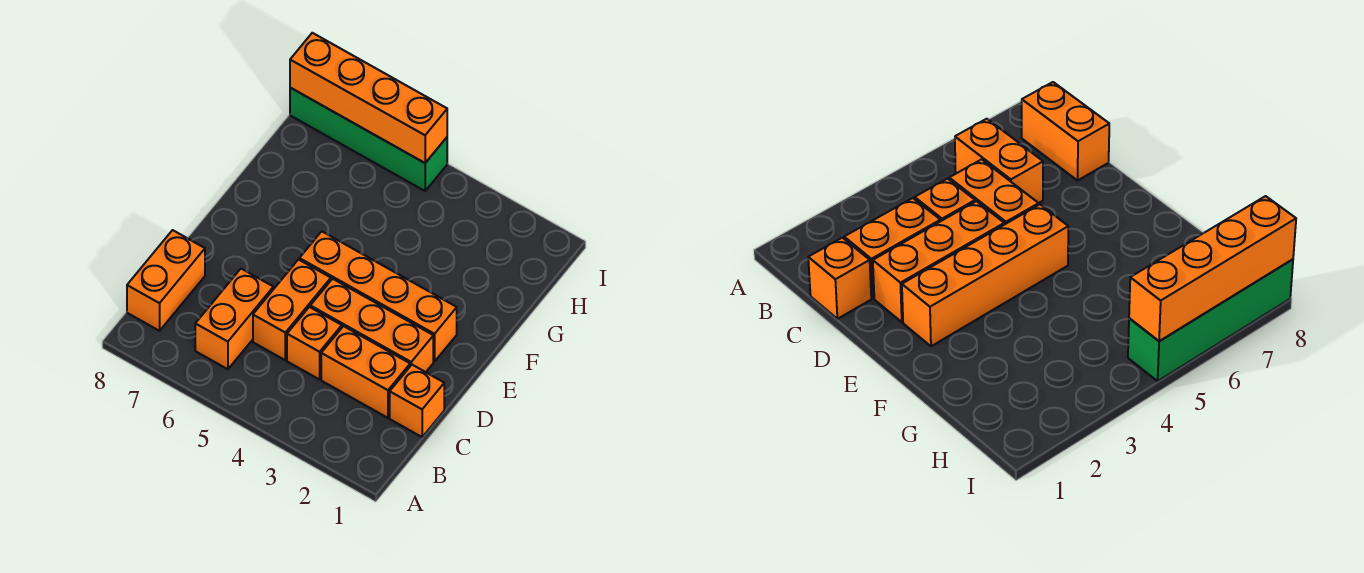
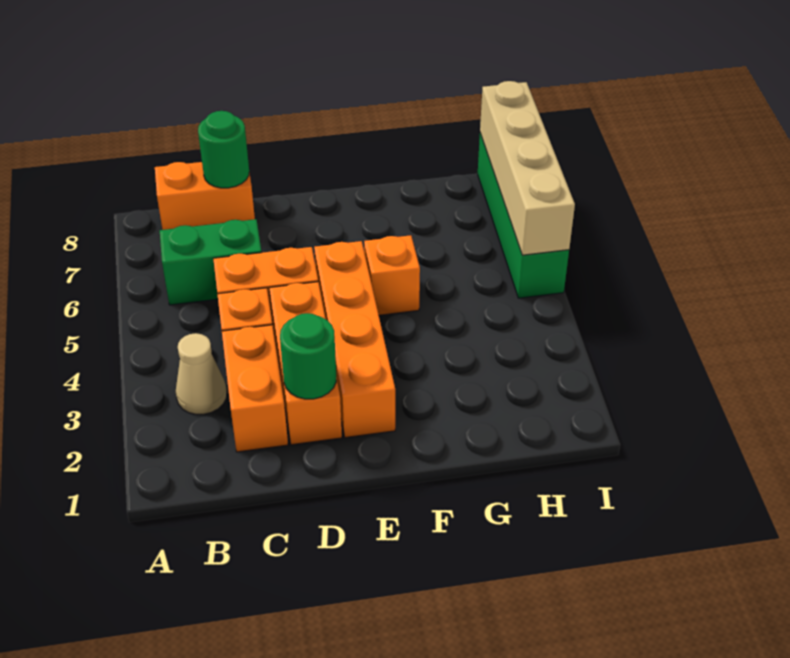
none -> tan 1x1 cone [176,333,227,414]
orange 1x2 brick [195,269,273,369] -> green 1x2 brick [160,219,262,305]
orange 1x1 brick [390,365,444,437] -> orange 1x1 brick moved to [364,235,420,315]
none -> green 1x1 round brick [198,111,249,188]
none -> green 1x1 round brick [280,313,336,399]
orange 1x4 brick [290,33,447,163] -> tan 1x4 brick [480,81,575,255]

